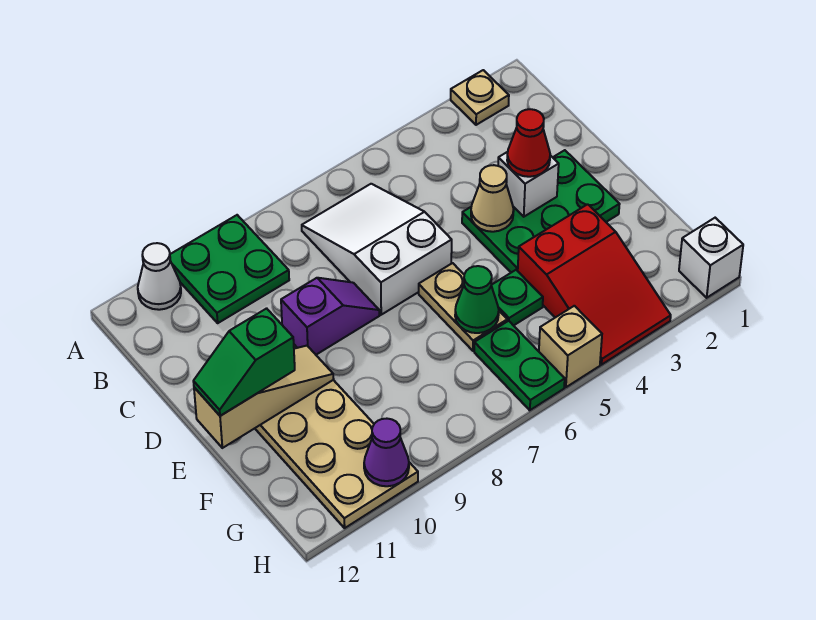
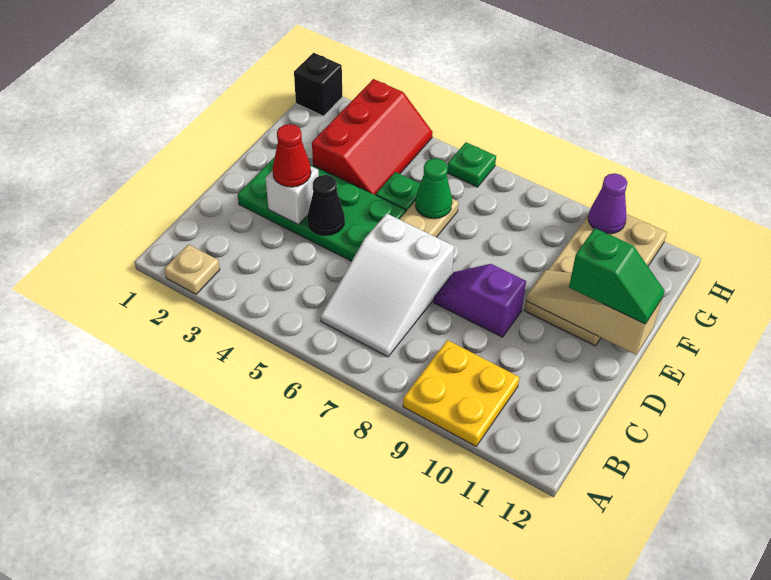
green 2x2 plate [170,215,289,323] -> yellow 2x2 plate [403,340,519,446]
white 1x1 cone [138,243,181,310] -> none
green 2x3 plate [462,150,620,273] -> green 2x4 plate [238,157,406,261]
tan 1x1 cone [471,165,514,232] -> black 1x1 cone [307,175,345,235]
red 2x3 slope [518,204,671,365] -> red 2x3 slope turned to [312,79,433,195]
green 1x2 plate [474,321,565,410] -> green 1x1 plate [447,142,496,187]
white 1x1 brick [679,218,743,298] -> black 1x1 brick [294,53,342,116]
tan 1x1 brick [539,306,602,387] -> none

